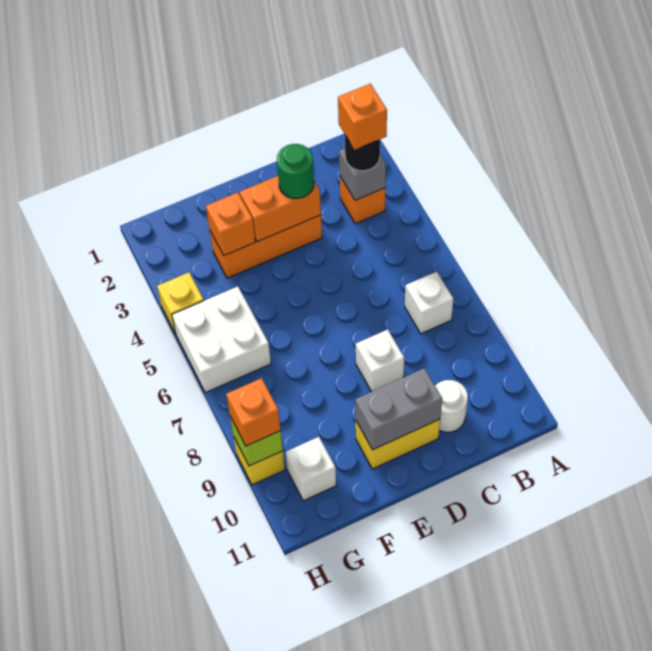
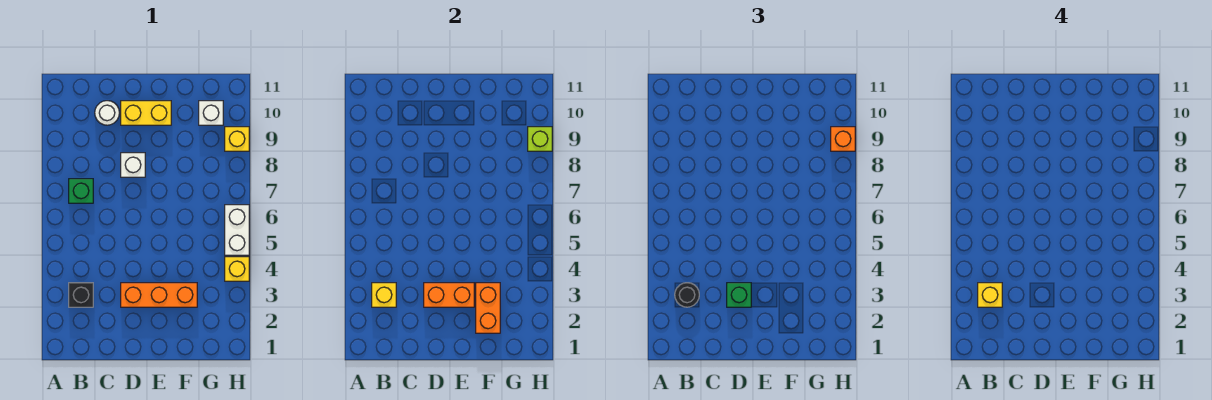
orange 1x1 brick [340,177,386,224] -> black 1x1 brick [69,283,93,307]
grey 1x1 brick [339,148,386,200] -> yellow 1x1 brick [372,283,396,307]
orange 1x1 brick [338,84,387,150] -> yellow 1x1 brick [978,283,1002,307]
white 1x1 brick [405,272,453,334] -> green 1x1 brick [69,179,93,203]
green 1x1 round brick [277,144,314,198] -> green 1x1 brick [727,283,751,307]
grey 1x2 brick [355,368,442,450] -> none
orange 1x1 brick [206,193,255,256] -> orange 1x2 brick [476,283,500,333]
white 2x2 brick [172,286,271,393] -> white 1x2 brick [225,205,249,255]

